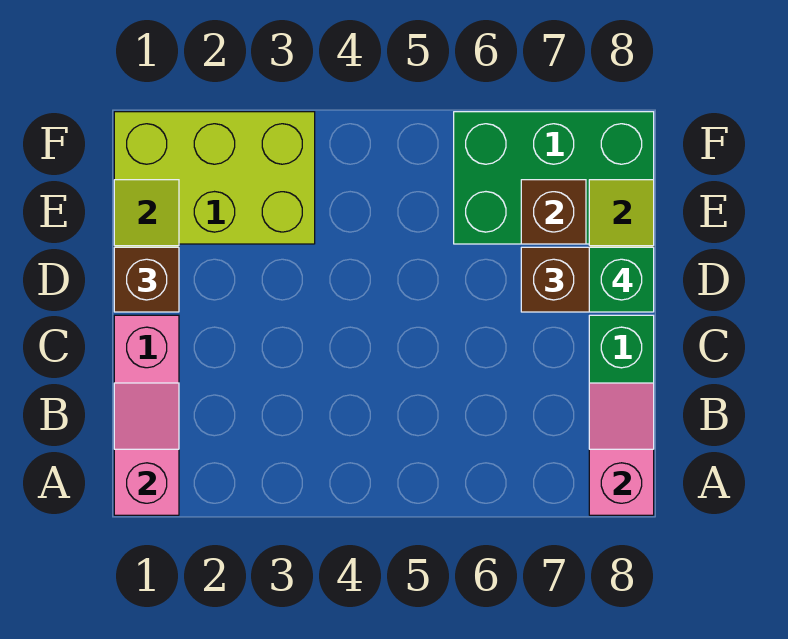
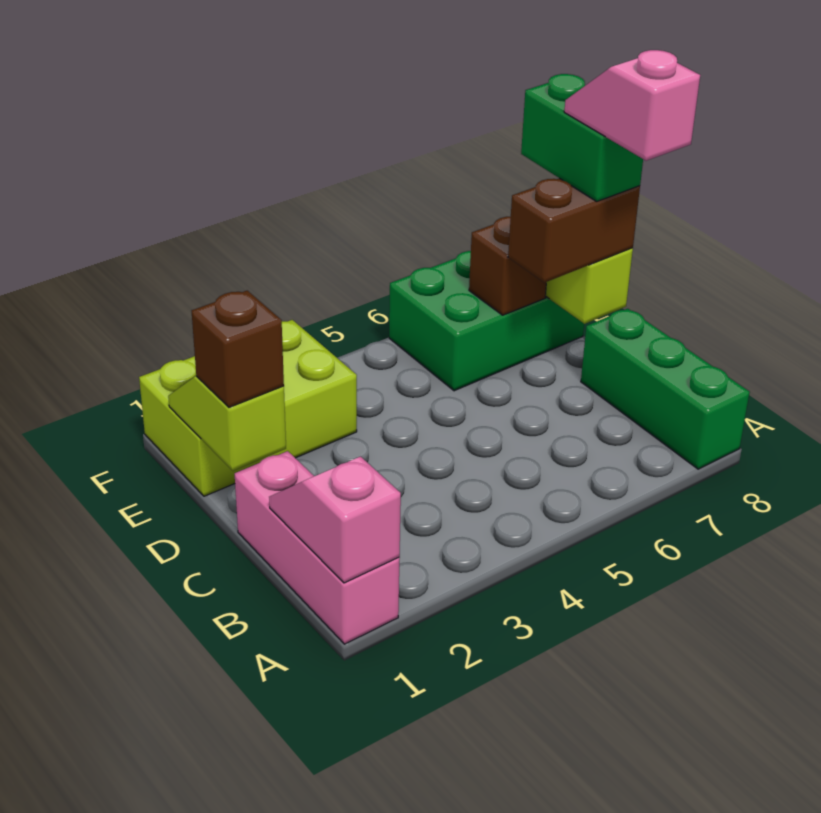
pink 1x2 slope [589,383,654,515] -> pink 1x2 slope moved to [564,50,700,161]
green 1x1 brick [589,247,654,312] -> green 1x2 brick [521,74,643,201]

